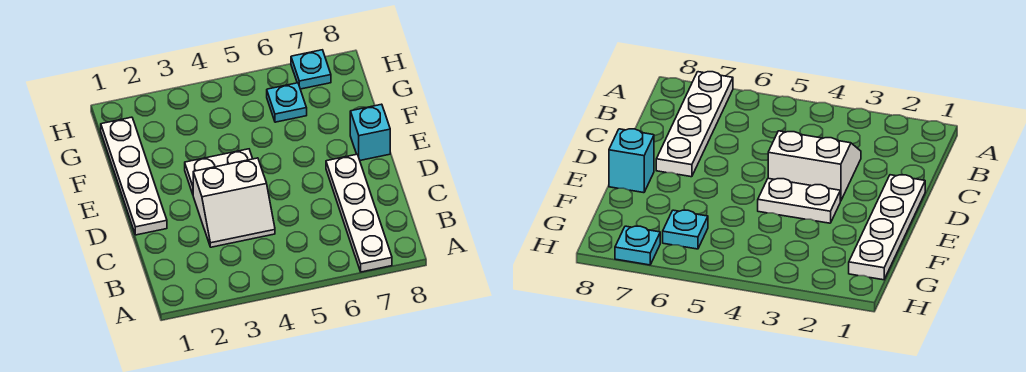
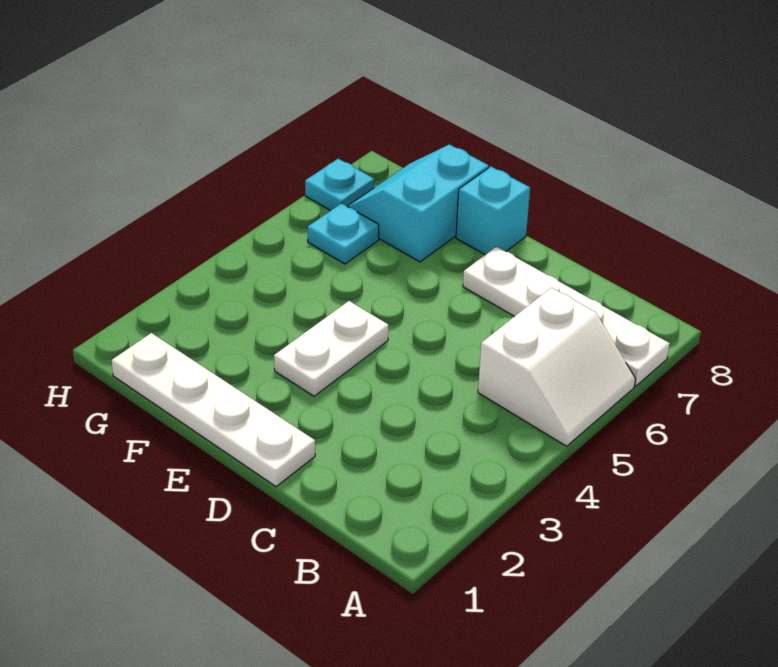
white 2x2 slope [193,158,275,247] -> white 2x2 slope moved to [478,288,635,446]
none -> cyan 2x2 slope [347,144,489,262]

